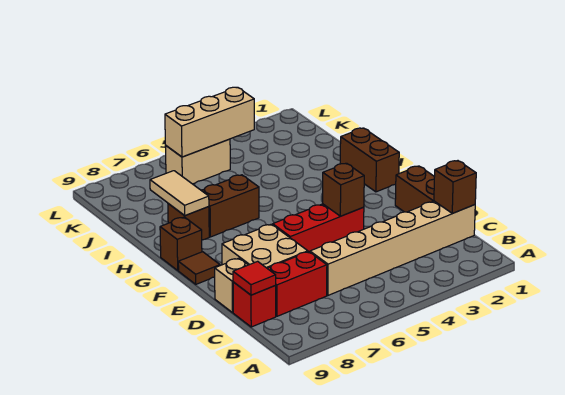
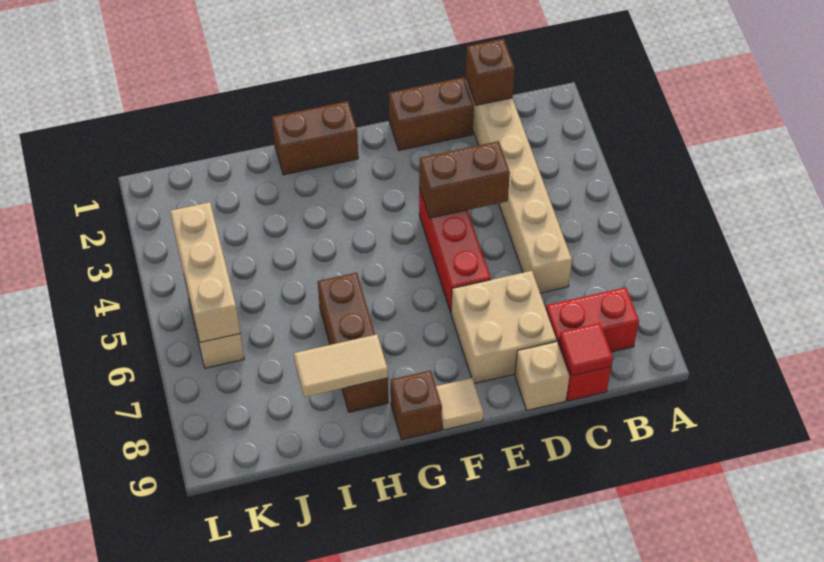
red 1x2 brick [267,252,327,316] -> red 1x2 brick turned to [546,287,639,352]
brown 1x1 brick [323,163,364,216] -> brown 1x2 brick [419,141,510,218]
brown 1x1 tile [178,252,220,284] -> tan 1x1 tile [436,378,484,430]

